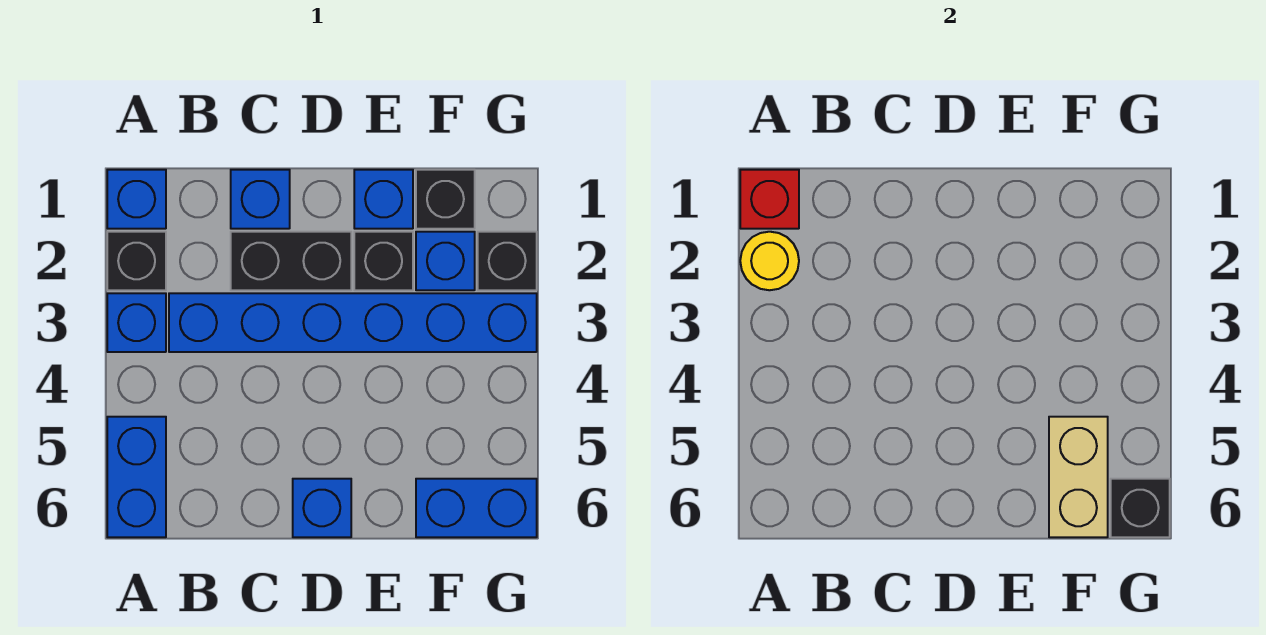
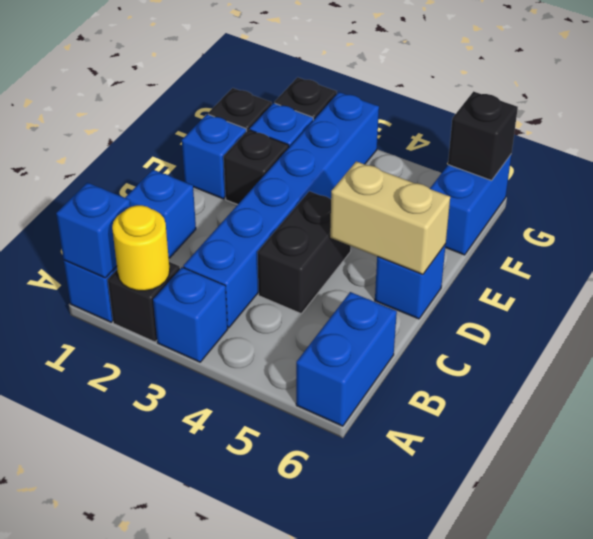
red 1x1 brick [740,170,799,229] -> blue 1x1 brick [56,183,131,278]
blue 1x2 brick [107,417,166,537] -> blue 1x2 brick turned to [296,292,397,426]
black 1x2 brick [231,232,351,290] -> black 1x2 brick moved to [257,191,351,313]
tan 1x2 brick [1049,417,1108,537] -> tan 1x2 brick moved to [330,161,450,274]

